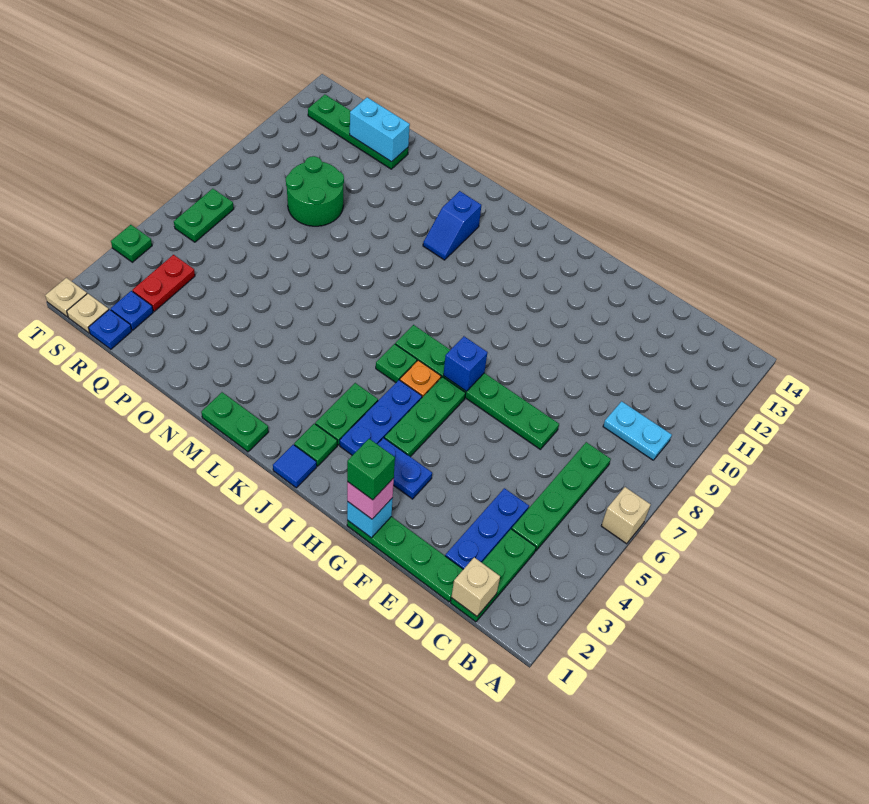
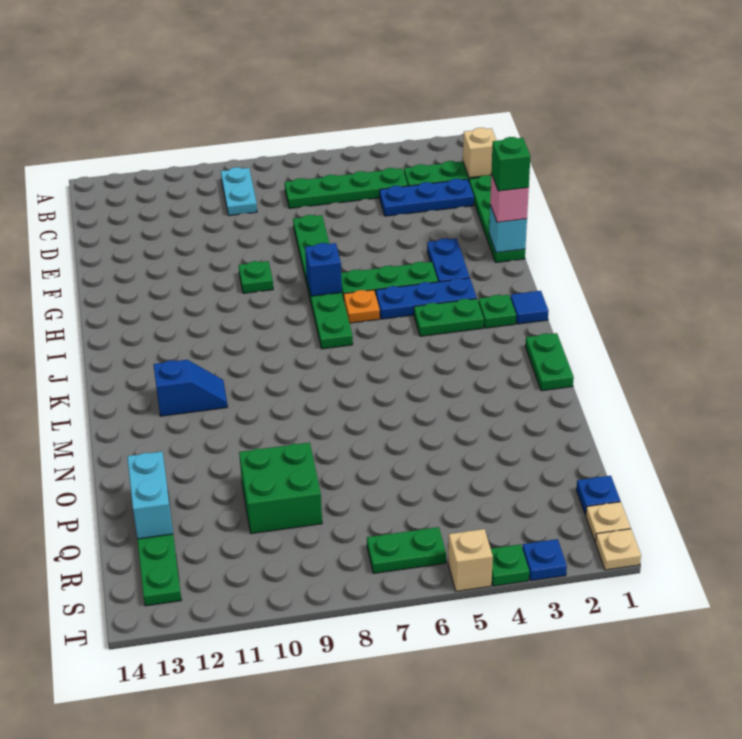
tan 1x1 brick [601,487,651,544] -> tan 1x1 brick moved to [448,529,493,591]
green 1x1 plate [376,344,417,383] -> green 1x1 plate moved to [239,261,273,293]
green 2x2 round brick [286,156,344,226] -> green 2x2 brick [239,443,322,534]
blue 1x1 plate [111,291,153,330] -> blue 1x1 plate moved to [522,539,567,581]
red 1x2 plate [132,255,195,311] -> none

